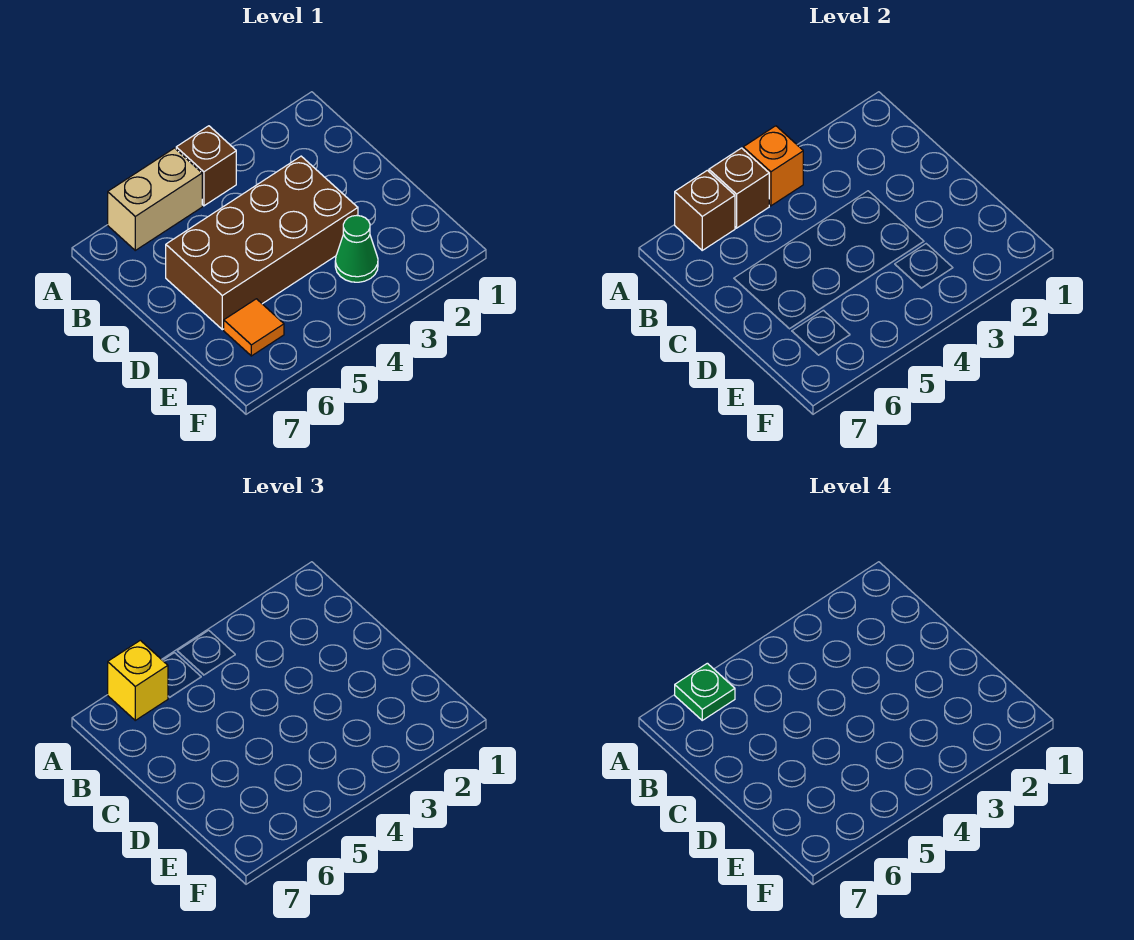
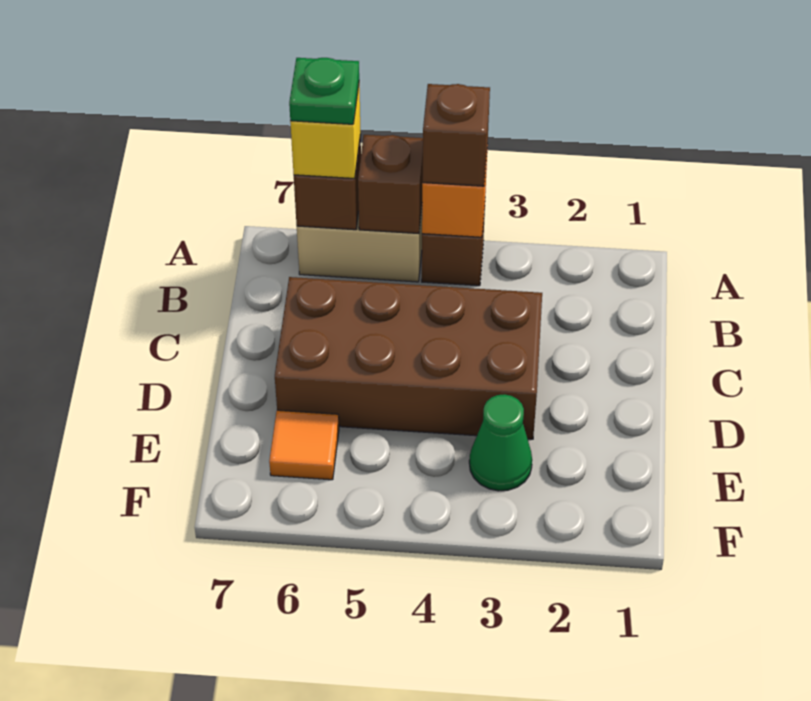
none -> brown 1x1 brick [423,84,490,186]

